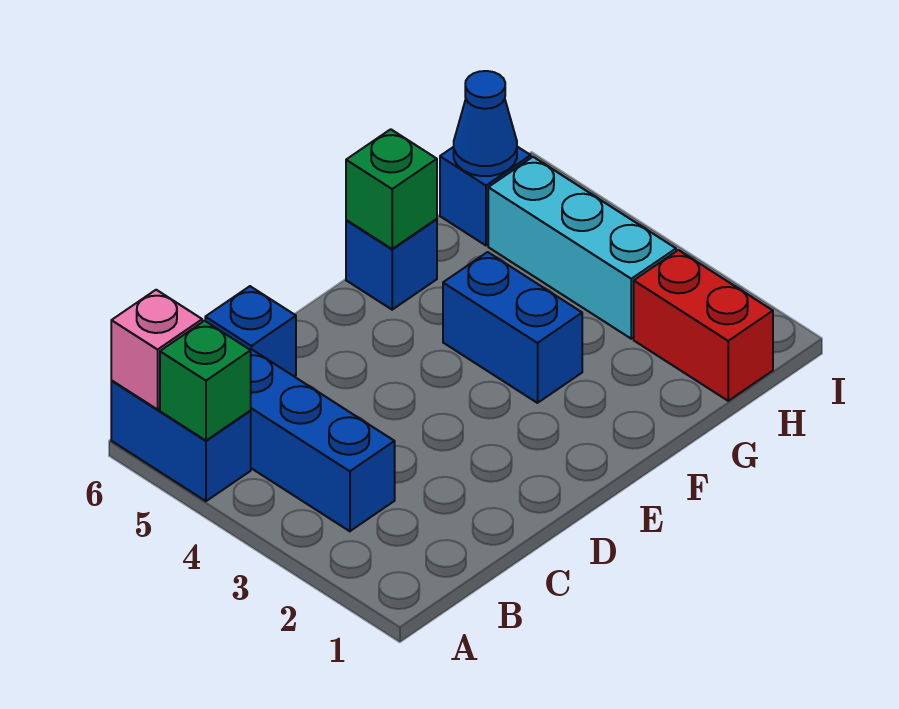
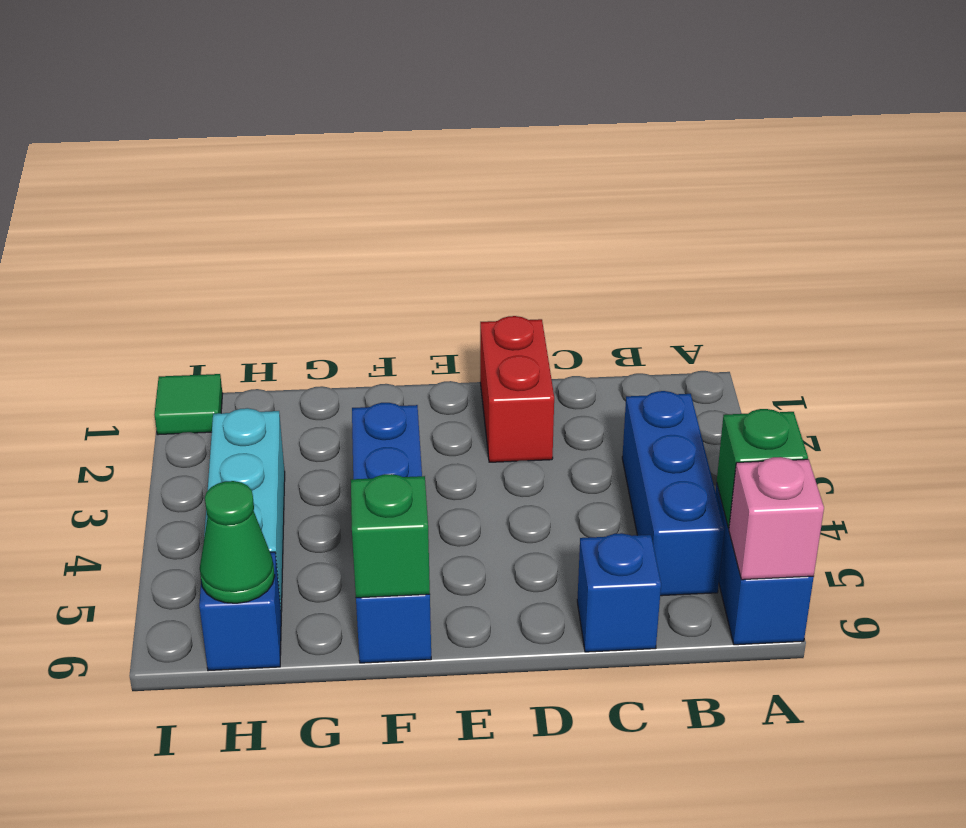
red 1x2 brick [634,250,773,401] -> red 1x2 brick moved to [480,316,554,462]
blue 1x1 cone [454,71,517,176] -> green 1x1 cone [200,481,275,603]
none -> green 1x1 tile [154,374,223,435]

